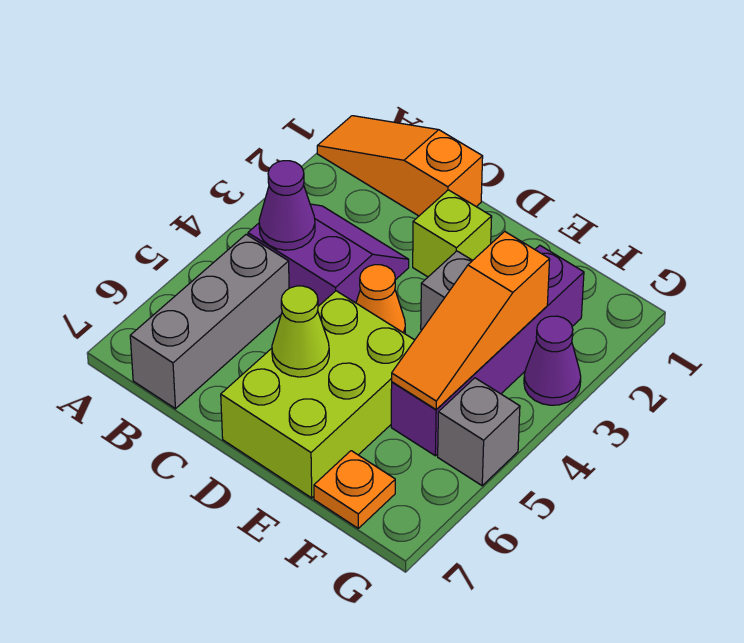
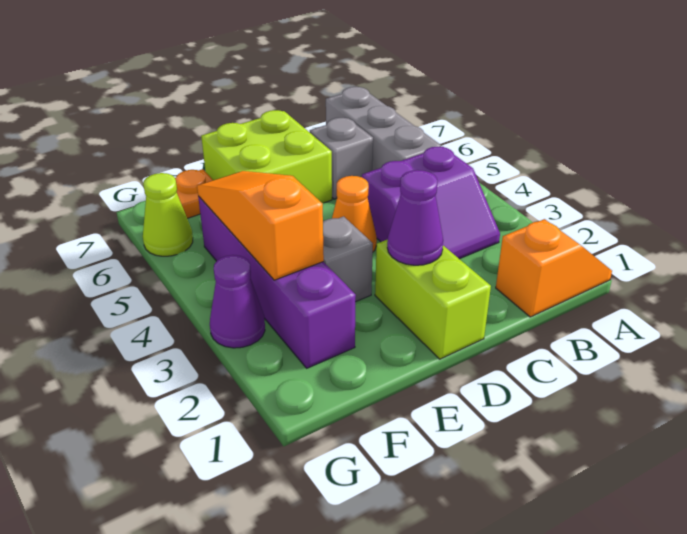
orange 1x3 slope [317,116,483,216] -> orange 1x2 slope [496,219,612,317]
purple 1x1 cone [259,161,315,250] -> purple 1x1 cone moved to [387,170,443,265]
lime 1x1 brick [413,190,492,277] -> lime 1x2 brick [375,239,491,359]
lime 2x3 brick [221,291,414,498] -> lime 2x2 brick [201,110,332,203]
lime 1x1 cone [272,286,329,377] -> lime 1x1 cone moved to [143,173,193,256]
grey 1x1 brick [438,378,520,486] -> grey 1x1 brick moved to [310,118,373,199]

